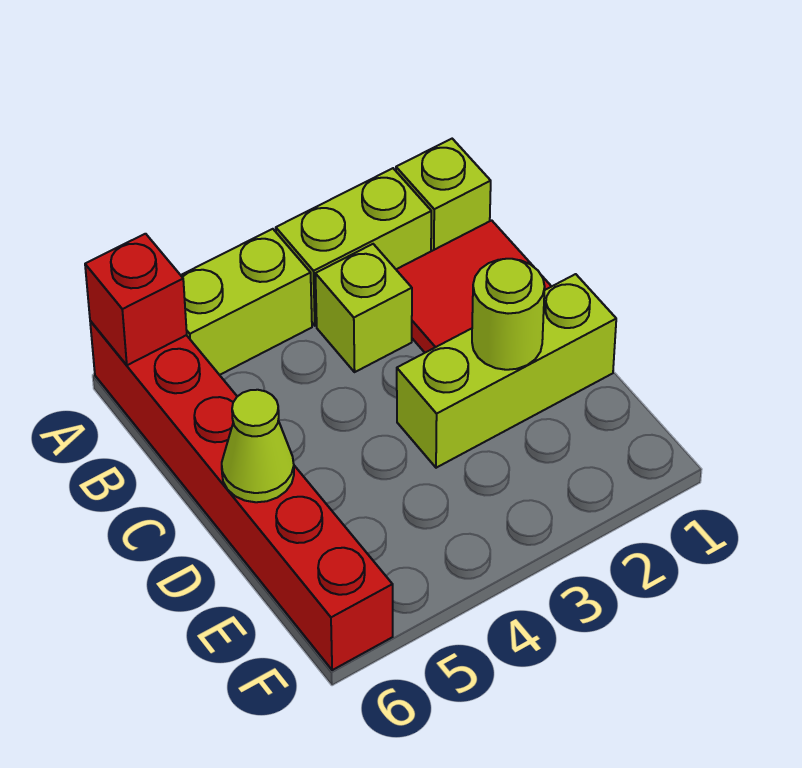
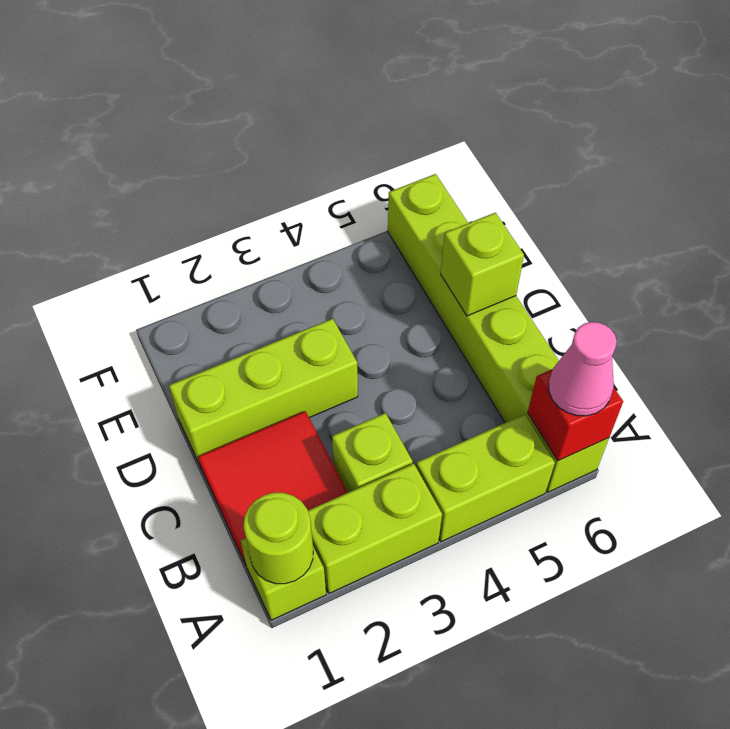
red 1x6 brick [90,321,393,670] -> lime 1x6 brick [388,174,609,492]
none -> pink 1x1 cone [548,322,617,416]
lime 1x1 round brick [472,259,545,370] -> lime 1x1 round brick moved to [244,493,313,584]
lime 1x1 cone [222,390,294,502] -> lime 1x1 brick [441,213,524,316]

